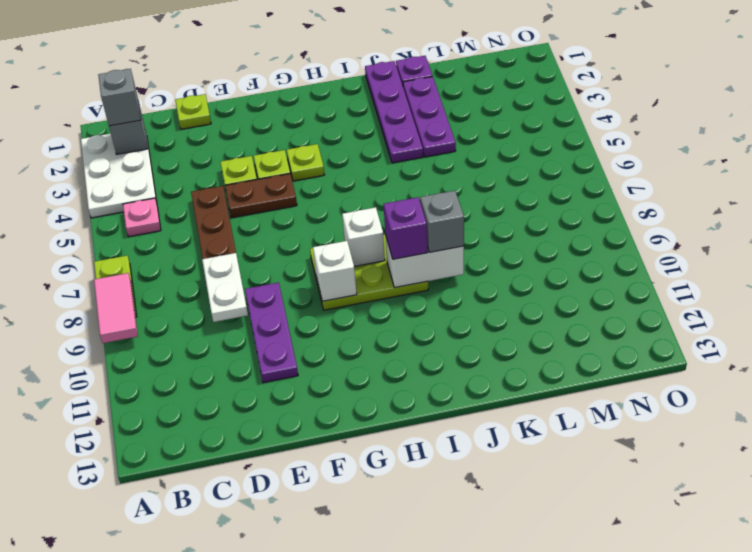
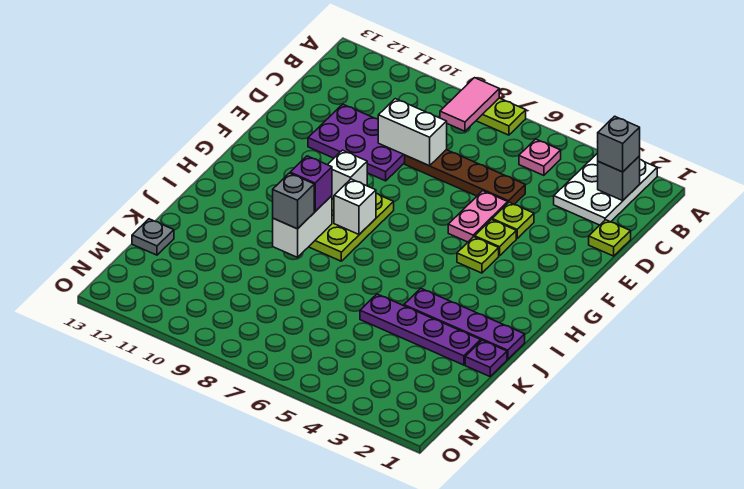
white 2x3 plate [81,131,157,218] -> white 2x3 plate turned to [554,153,657,225]
pink 1x2 tile [94,273,138,343] -> pink 1x2 tile turned to [440,78,499,131]
white 1x2 plate [202,253,248,322] -> white 1x2 brick [378,99,447,166]
brown 1x2 plate [225,174,297,218] -> pink 1x2 plate [448,191,508,242]
purple 1x3 plate [245,282,298,383] -> purple 2x3 plate [308,104,405,181]
purple 1x3 plate [403,77,456,157] -> purple 1x4 plate [360,294,481,365]
none -> grey 1x1 plate [132,219,174,255]

